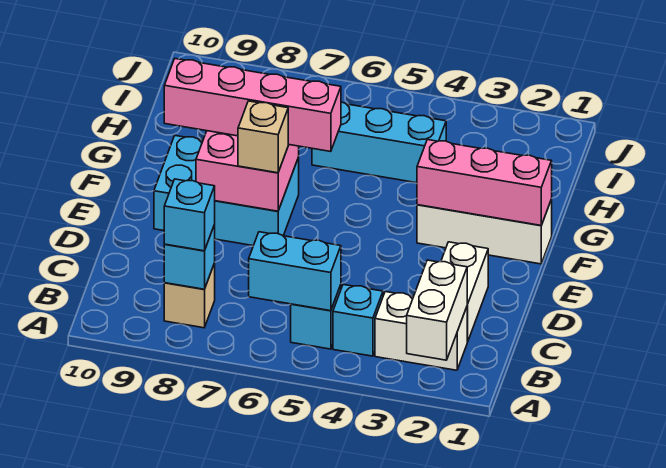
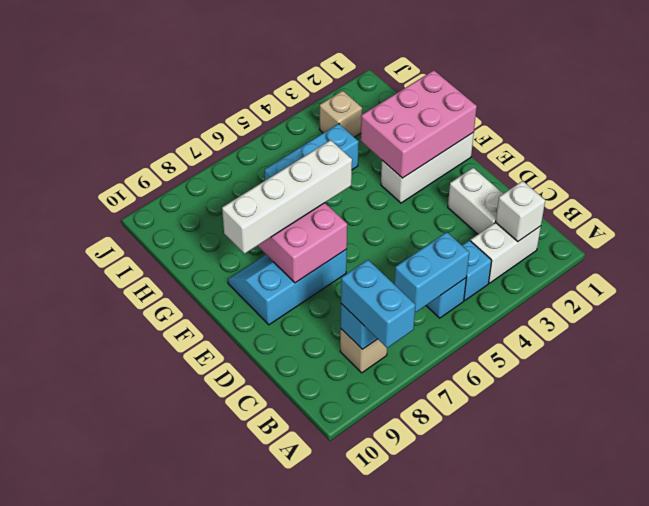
white 1x2 brick [407,260,467,360] -> white 1x1 brick [496,181,545,242]
cyan 1x1 brick [164,179,215,251] -> cyan 1x2 brick [341,260,415,348]
cyan 2x3 brick [154,136,299,246] -> cyan 2x3 slope [228,249,347,325]
tan 1x1 brick [238,101,288,173] -> tan 1x1 brick moved to [320,91,362,137]
pink 1x3 brick [417,140,552,225] -> pink 2x3 brick [361,70,477,178]
pink 1x4 brick [164,59,341,152] -> white 1x4 brick [222,140,352,254]

